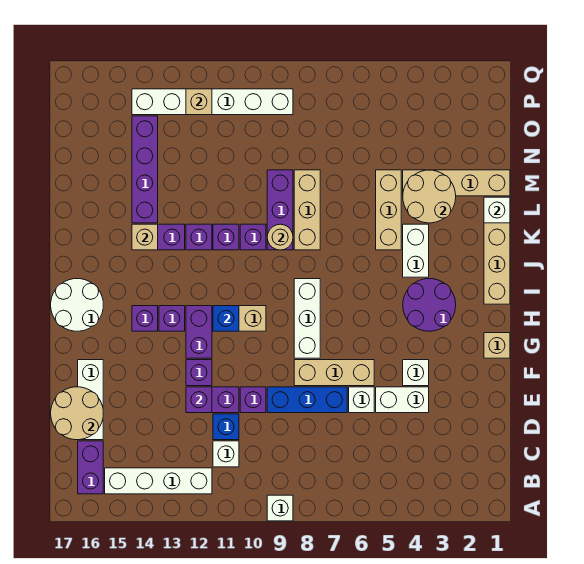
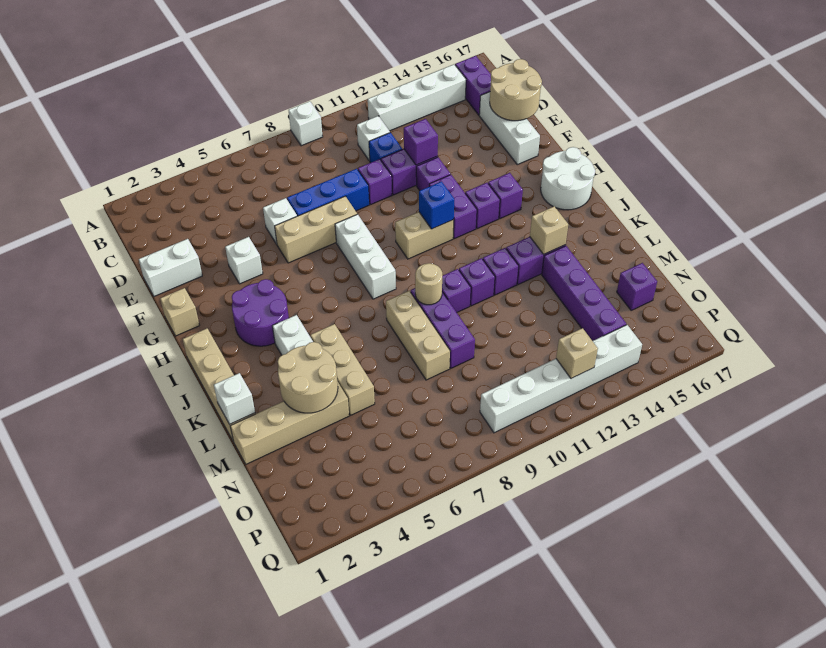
white 1x2 brick [376,387,429,413] -> white 1x2 brick moved to [139,239,202,296]
none -> purple 1x1 brick [617,263,657,310]

